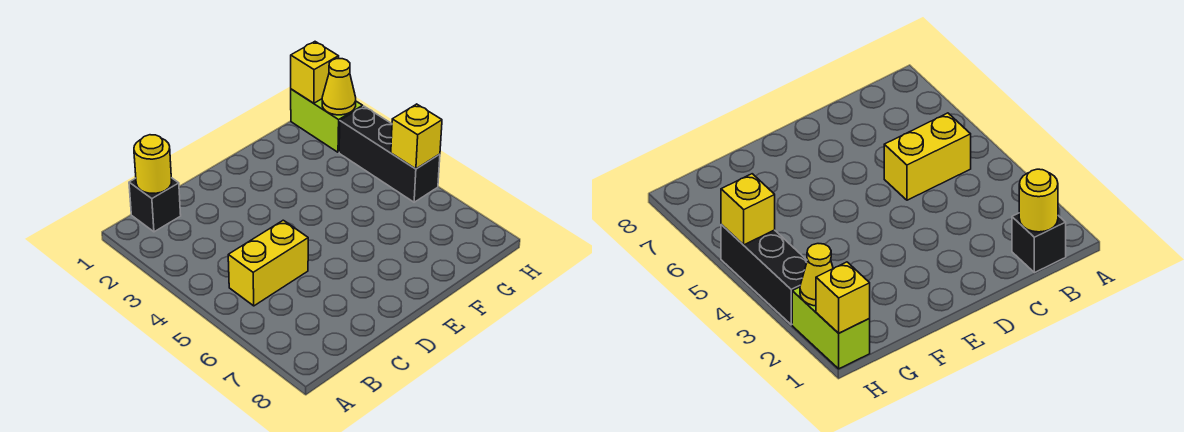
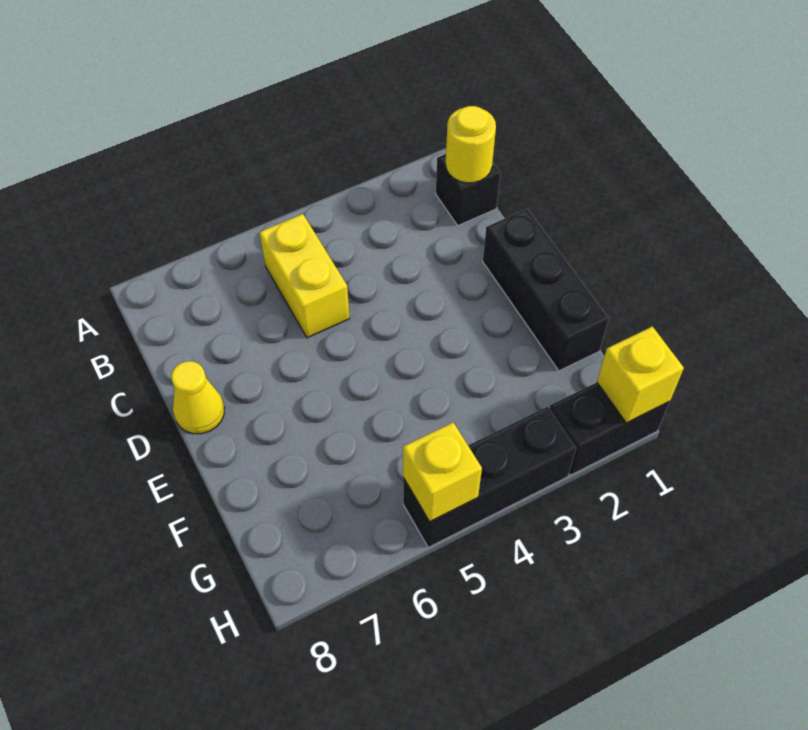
none -> black 1x3 brick [483,209,609,371]
lime 1x2 brick [291,89,363,152] -> black 1x2 brick [549,383,670,475]
yellow 1x1 cone [322,59,356,115] -> yellow 1x1 cone moved to [171,361,224,434]

